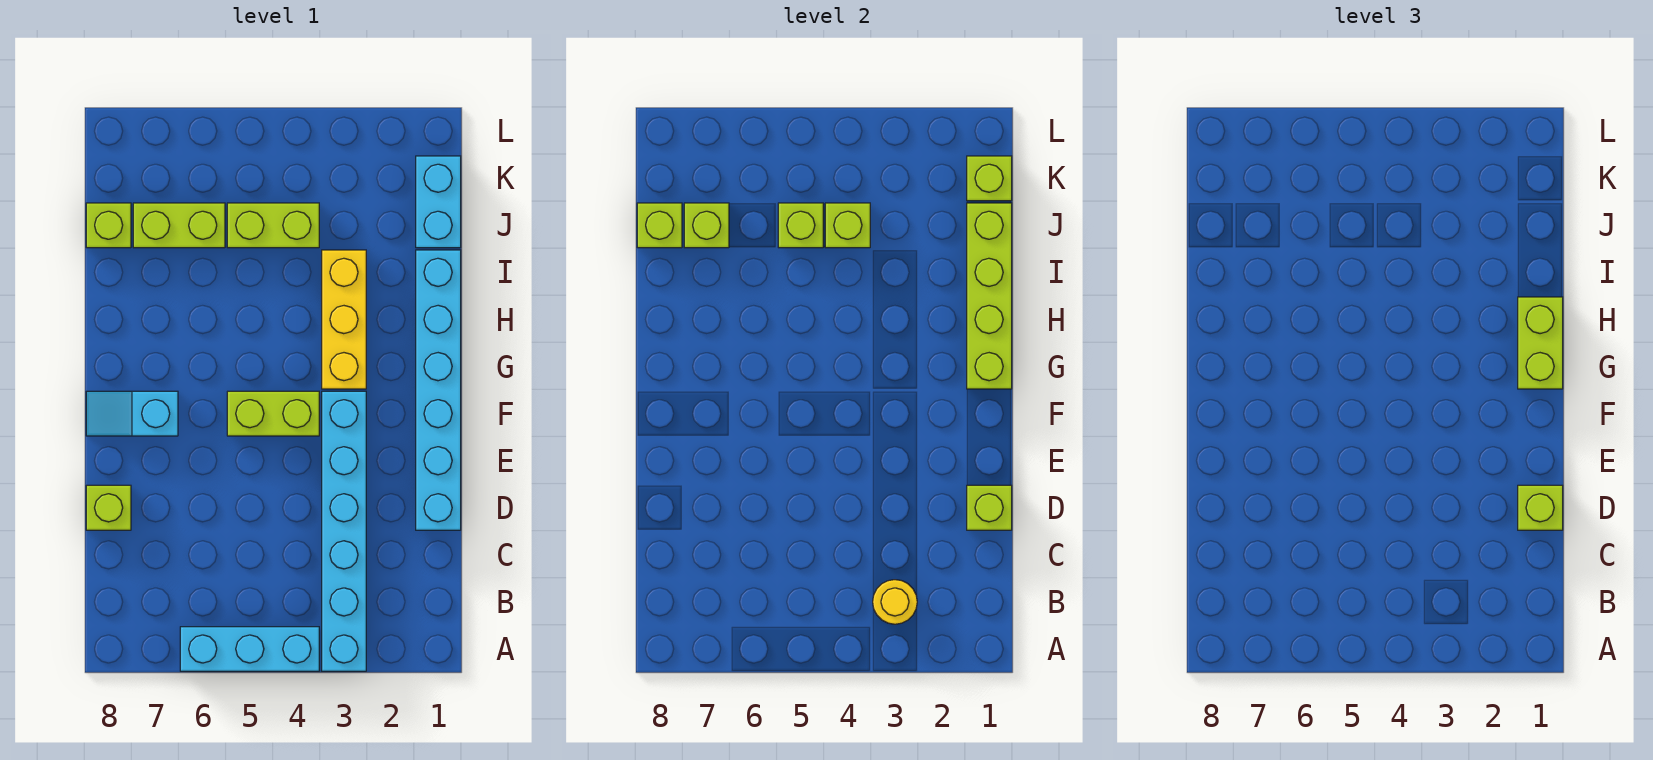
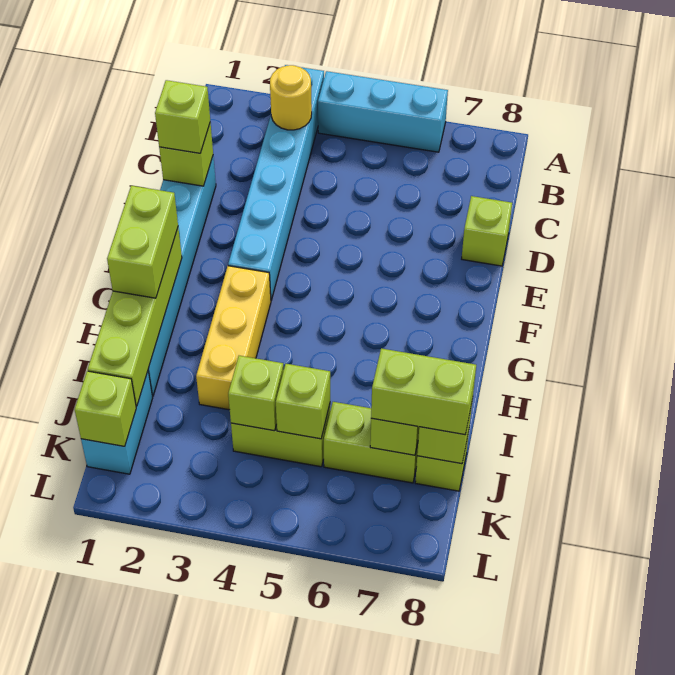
lime 1x2 brick [227,391,319,436] -> lime 1x2 brick moved to [371,348,476,435]
cyan 1x2 slope [86,391,178,436] -> none

